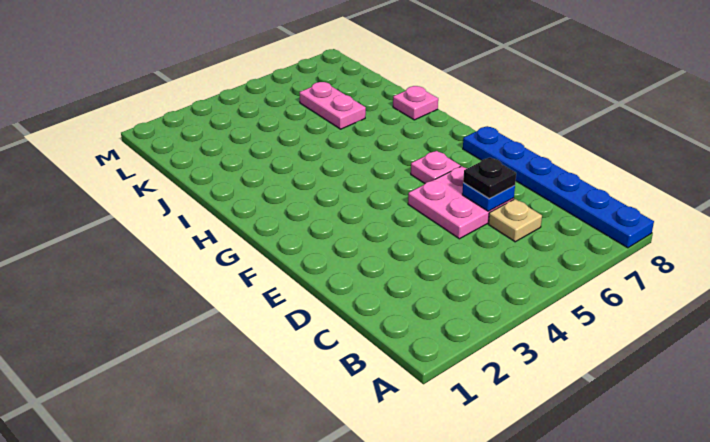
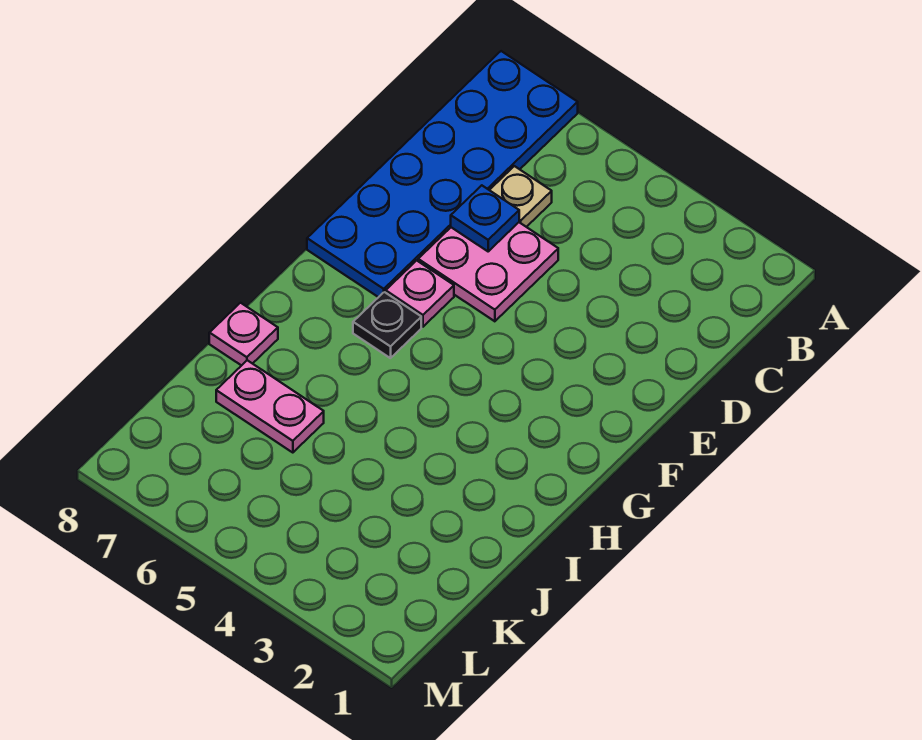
blue 1x6 plate [463,126,654,248] -> blue 2x6 plate [307,51,578,297]
black 1x1 plate [463,157,516,199] -> black 1x1 plate moved to [353,292,421,358]
pink 1x2 plate [299,82,366,129] -> pink 1x2 plate turned to [216,360,324,453]

